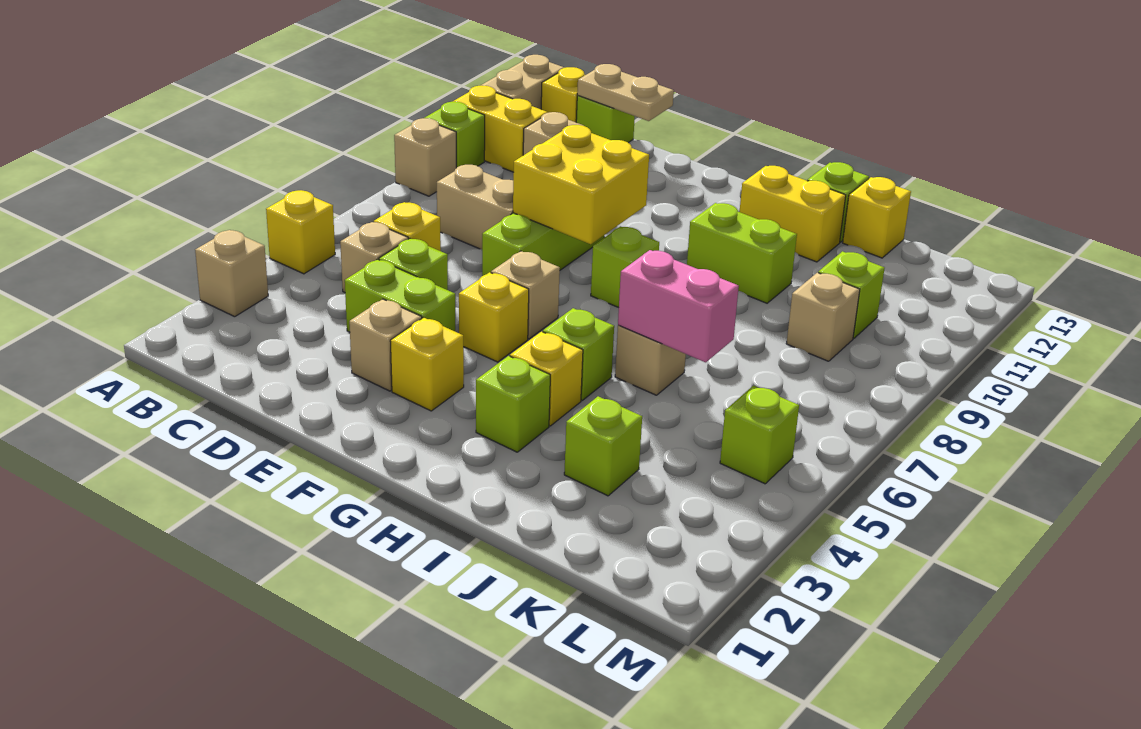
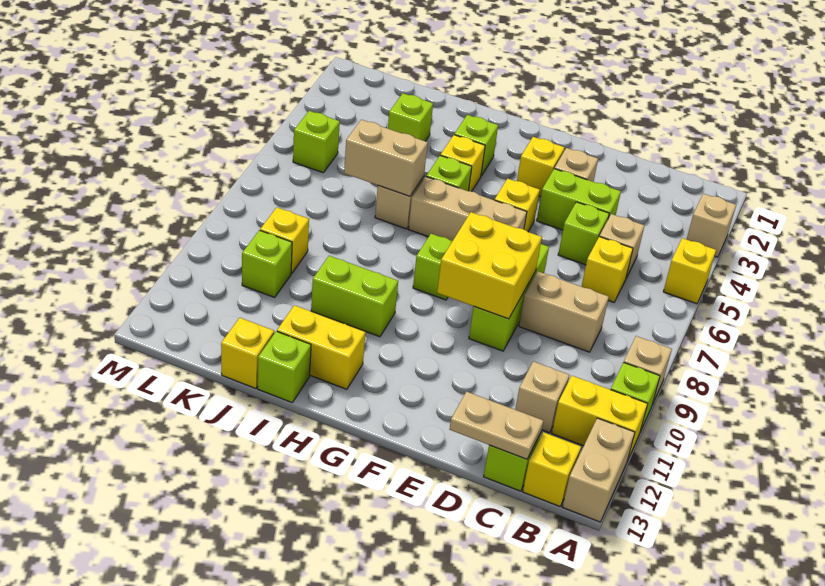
tan 1x1 brick [491,251,560,339] -> tan 1x3 brick [408,177,527,241]
pink 1x2 brick [618,250,739,362] -> tan 1x2 brick [344,120,428,196]
tan 1x1 brick [786,273,860,361] -> yellow 1x1 brick [260,207,309,273]

